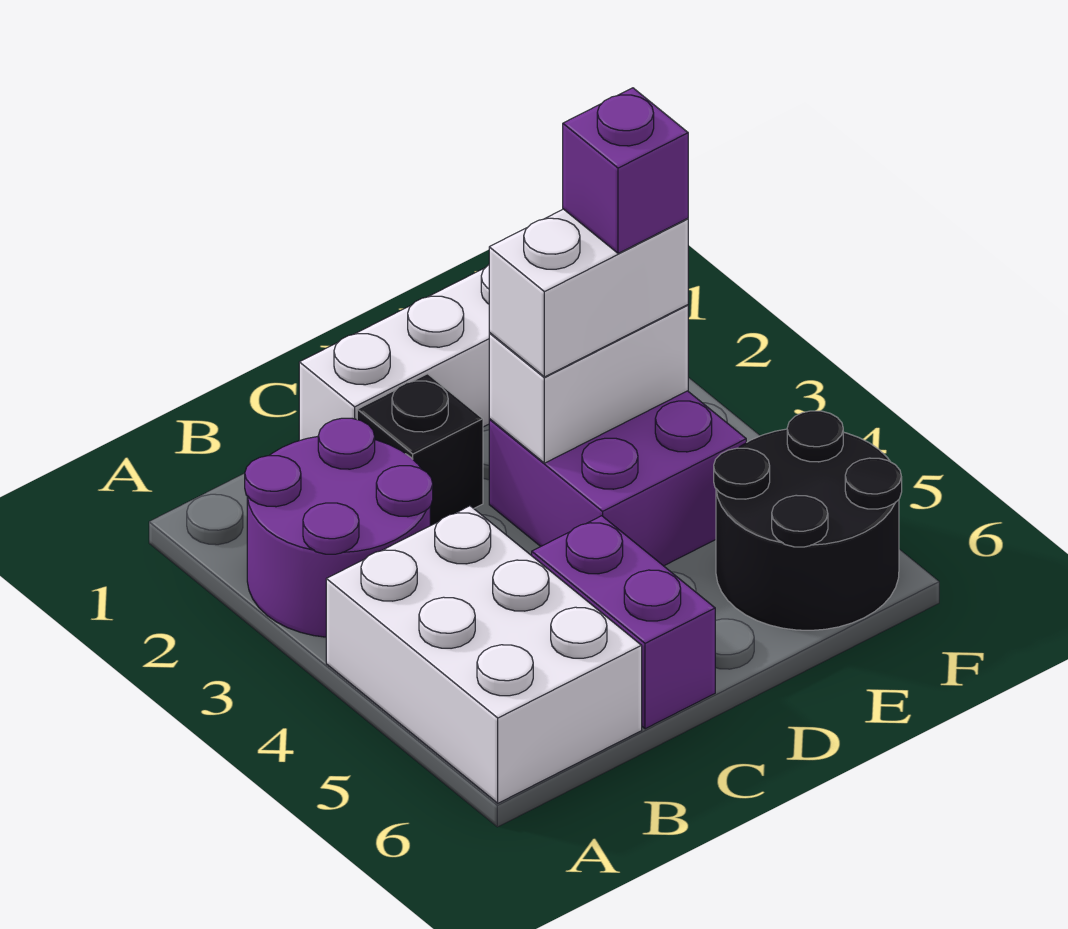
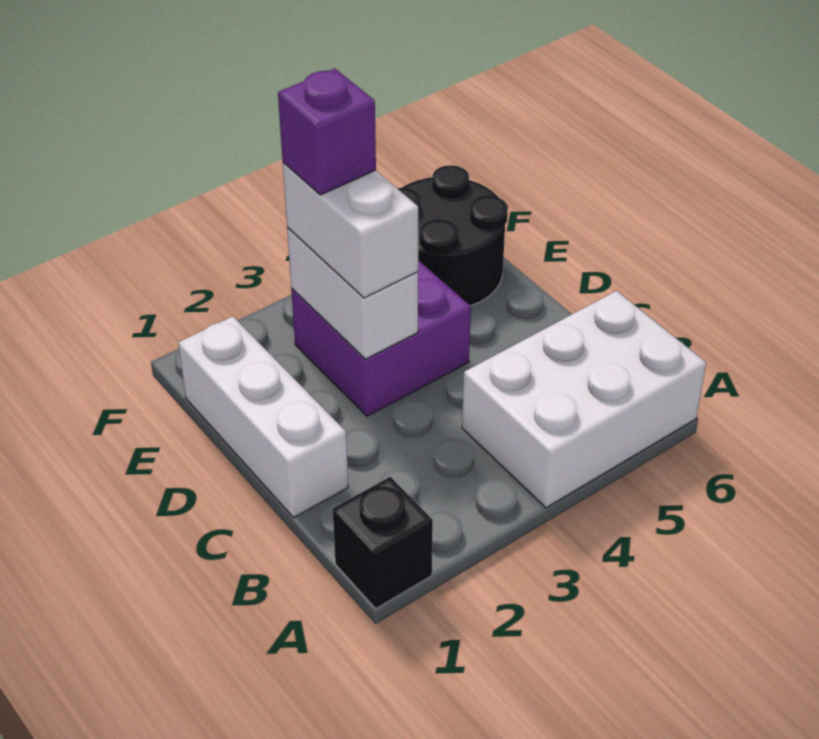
purple 2x2 round brick [245,418,433,637] -> none
black 1x1 brick [357,374,483,526] -> black 1x1 brick moved to [333,477,433,609]
purple 1x2 brick [532,516,715,729] -> none

